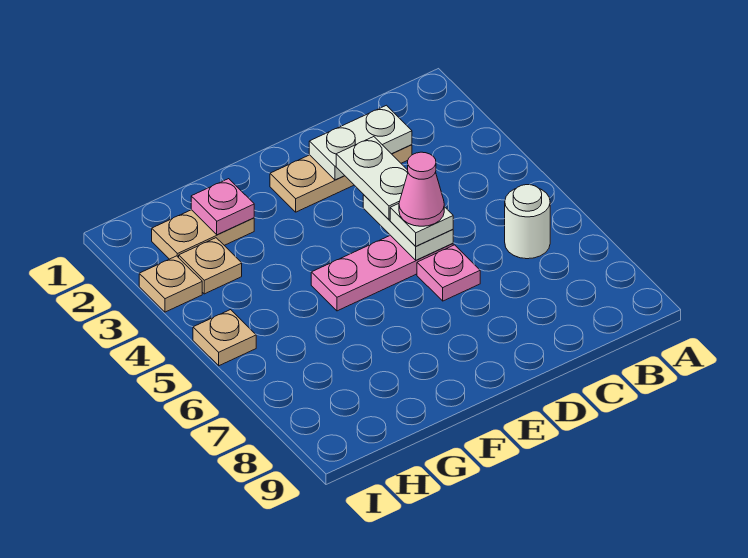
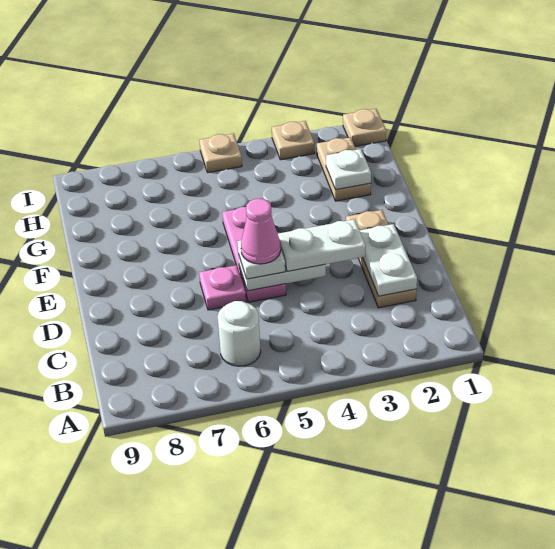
pink 1x1 plate [191,179,254,235] -> white 1x1 plate [326,149,371,190]
tan 1x1 plate [179,238,242,294] -> tan 1x1 plate moved to [343,109,386,146]

